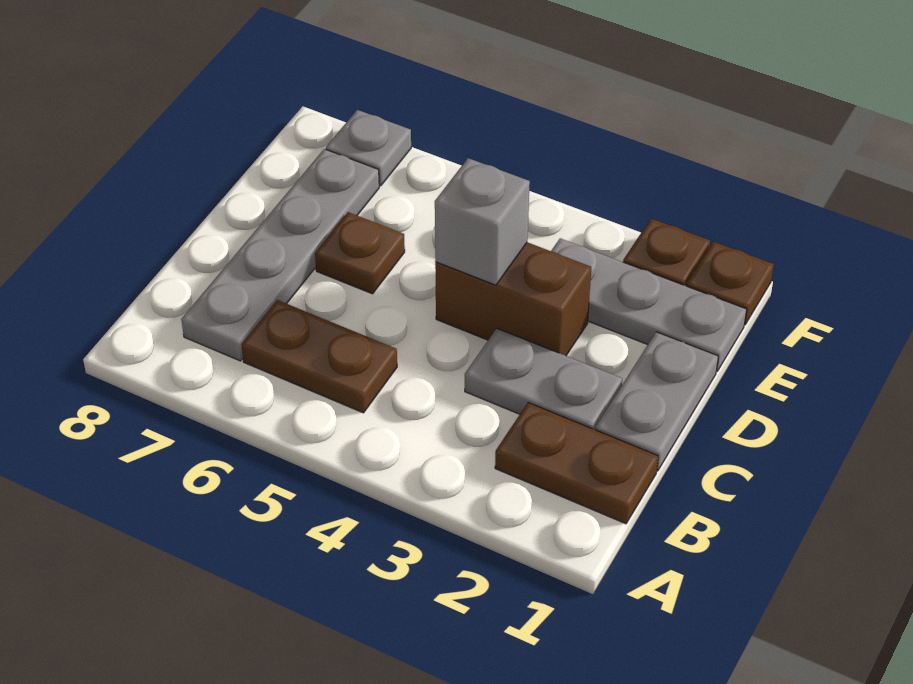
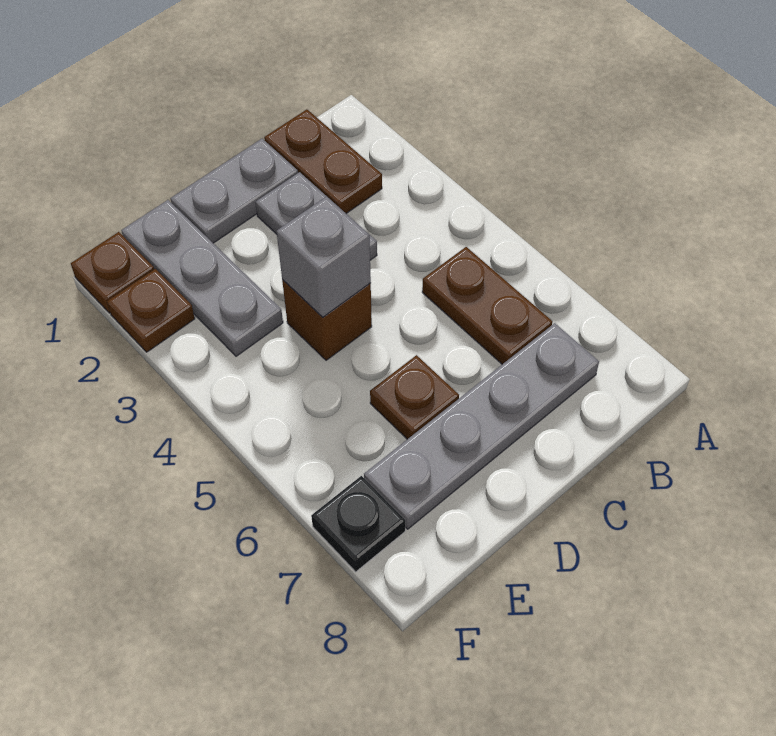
brown 1x2 brick [435,242,591,356] -> brown 1x1 brick [282,280,372,360]
grey 1x1 plate [326,110,411,186] -> black 1x1 plate [311,476,405,572]

